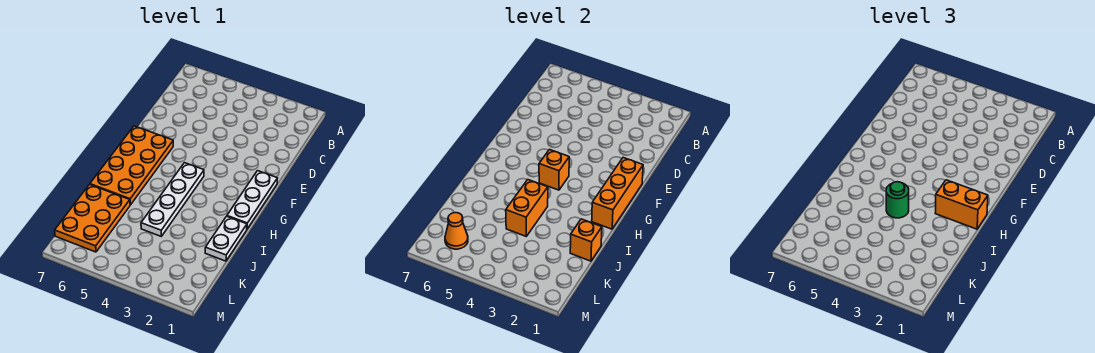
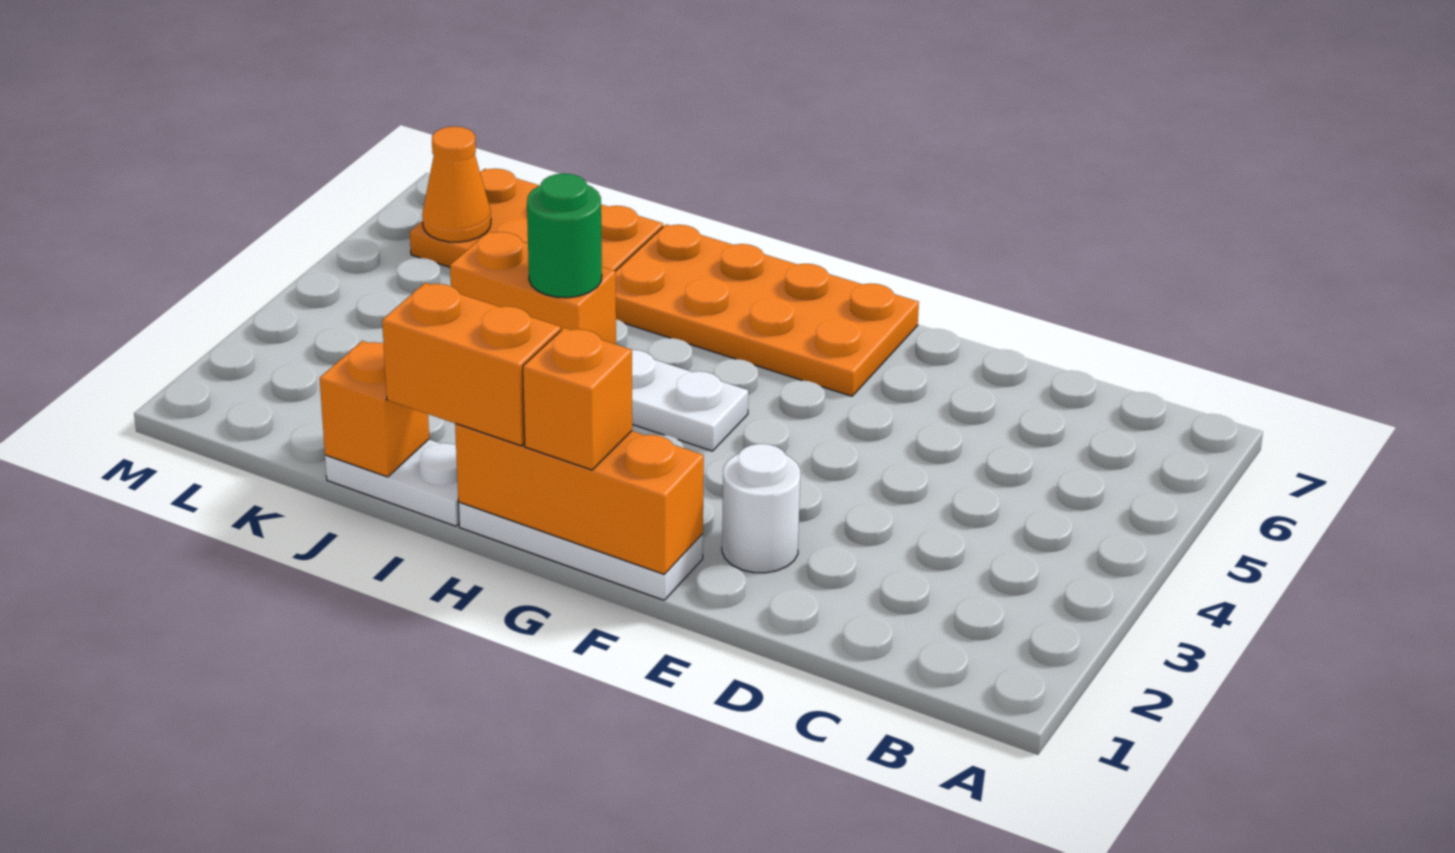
none -> white 1x1 round brick [722,444,800,573]
orange 1x1 brick [539,150,569,190] -> orange 1x1 brick moved to [523,328,632,470]
orange 1x2 brick [935,180,988,229] -> orange 1x2 brick turned to [382,283,561,446]

